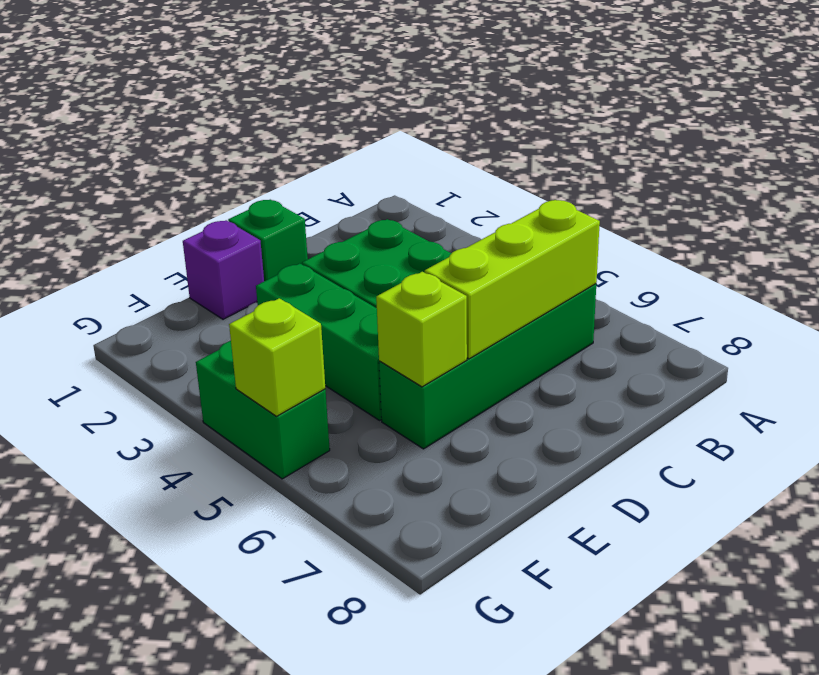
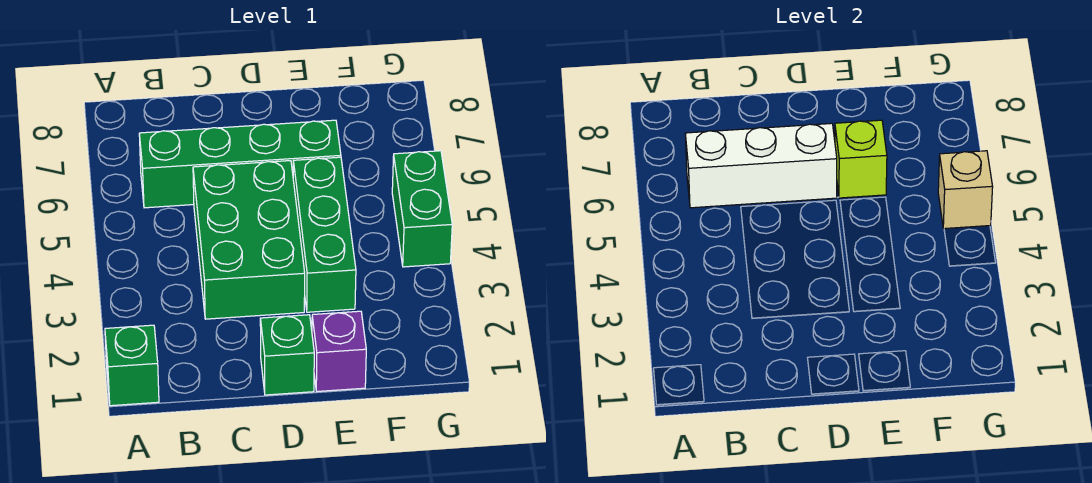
none -> green 1x1 brick [105,325,159,406]
lime 1x3 brick [425,200,600,359] -> white 1x3 brick [685,123,837,208]
lime 1x1 brick [229,298,325,416] -> tan 1x1 brick [938,151,993,229]

